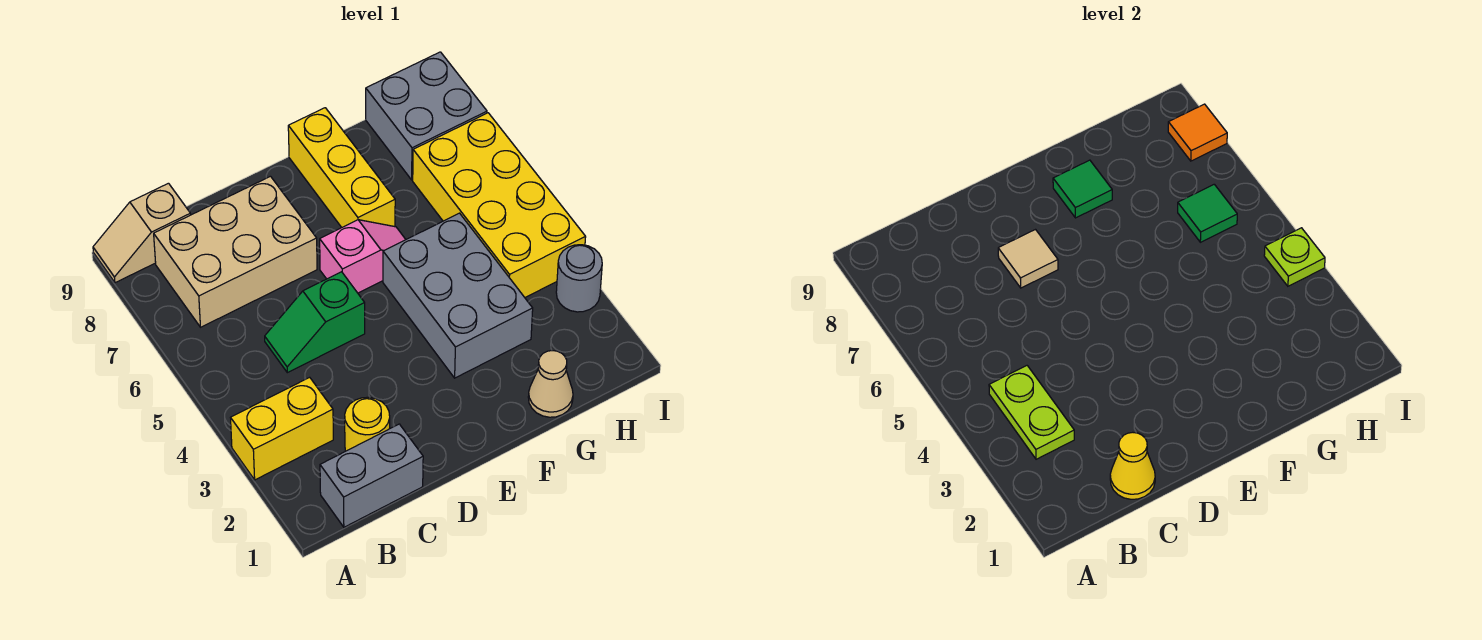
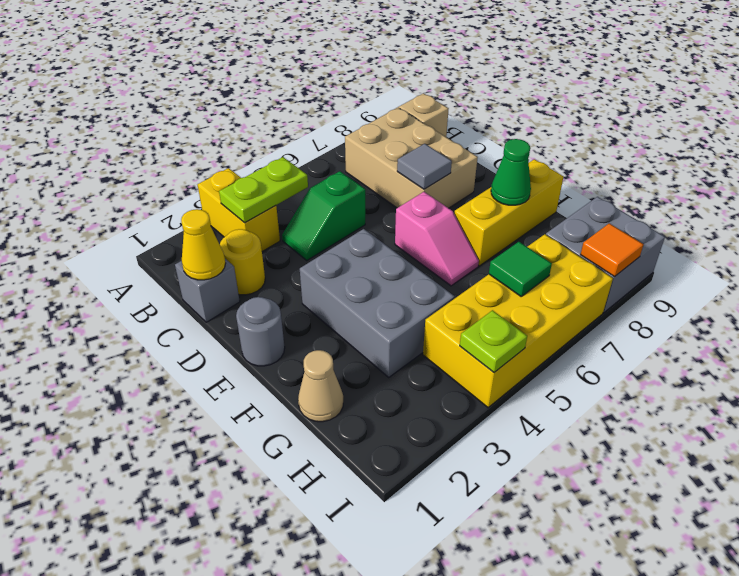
grey 1x2 brick [320,424,423,527] -> grey 1x1 brick [175,259,240,322]
green 1x2 slope [265,272,365,373] -> green 1x2 slope turned to [282,171,365,260]
tan 1x1 tile [998,230,1058,288] -> grey 1x1 tile [397,144,452,189]
grey 2x3 brick [383,213,533,378] -> grey 2x3 brick turned to [300,229,455,377]
green 1x1 tile [1053,160,1112,218] -> green 1x1 cone [491,139,531,205]
grey 1x1 round brick [556,245,602,312] -> grey 1x1 round brick moved to [236,297,285,366]

